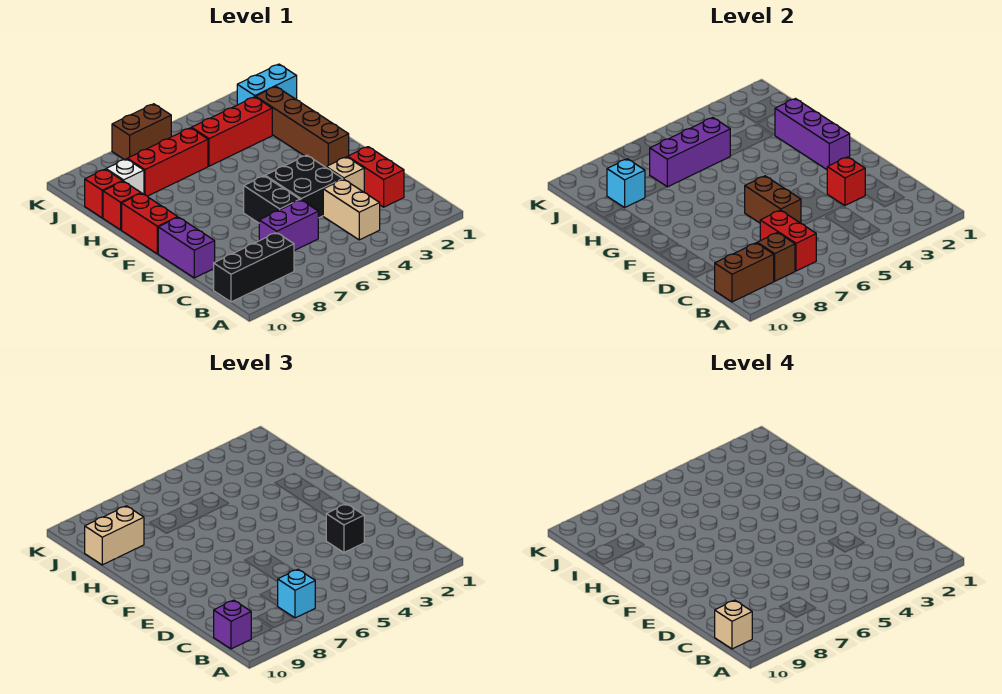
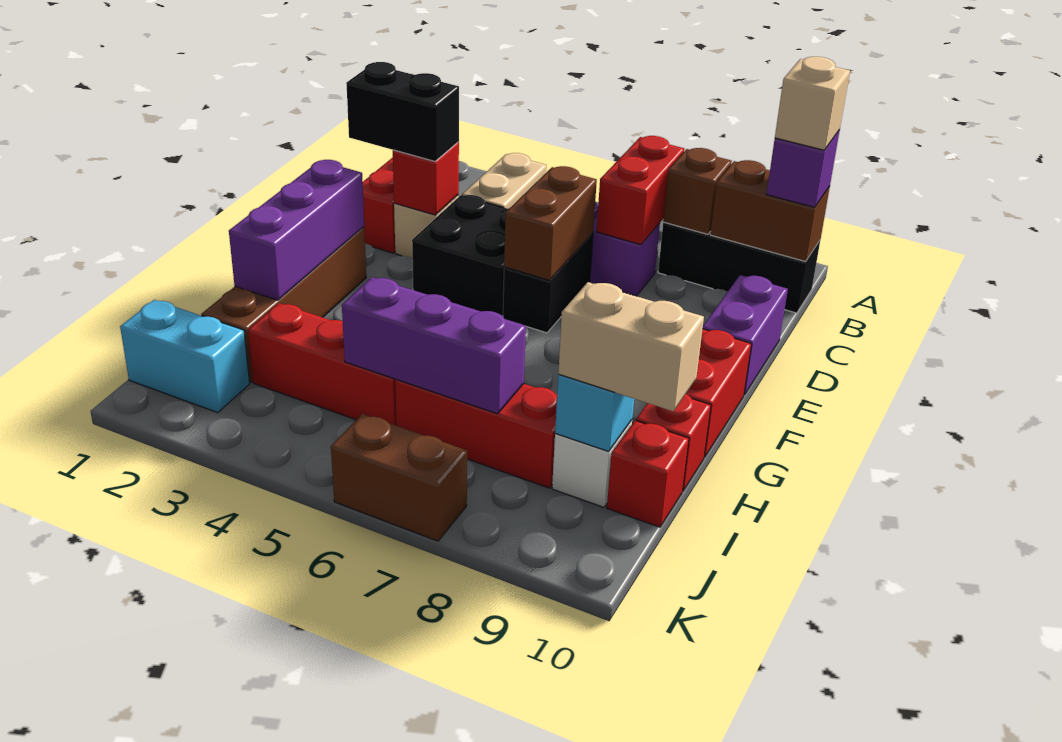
cyan 1x1 brick [278,569,315,618] -> none
black 1x1 brick [326,504,364,553] -> black 1x2 brick [346,62,459,161]

